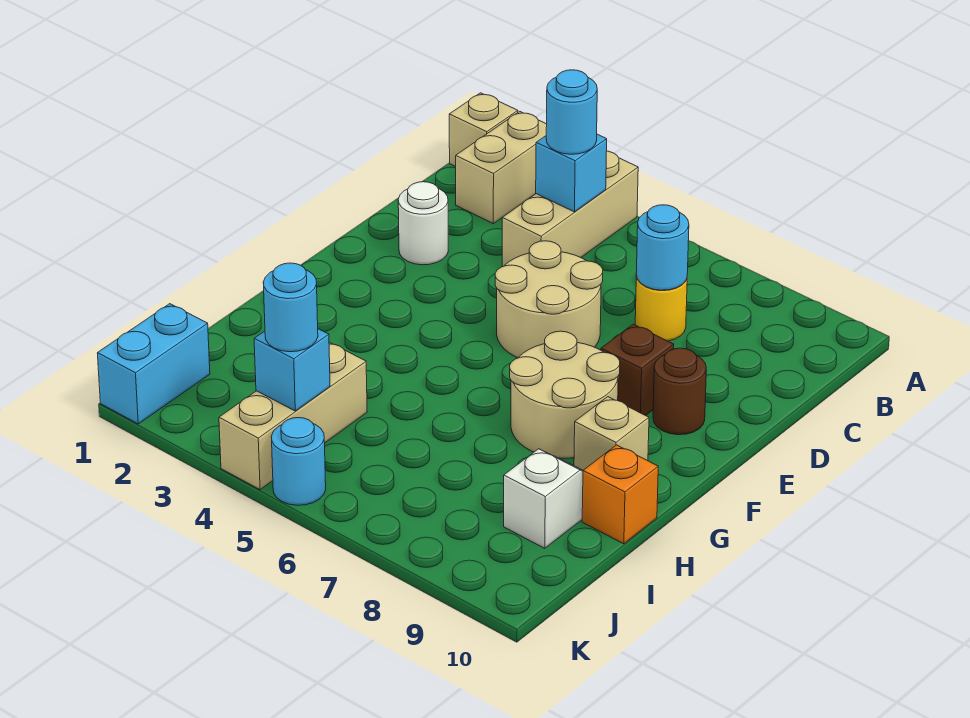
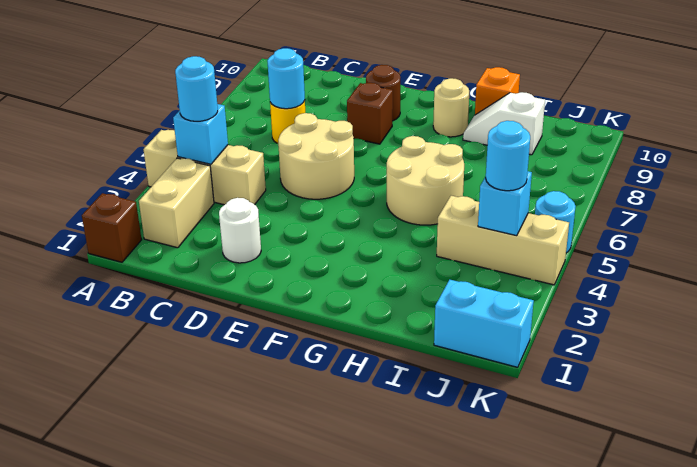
tan 1x1 brick [449,93,518,167] -> brown 1x1 brick [82,193,142,262]
tan 1x2 brick [456,112,547,224] -> tan 1x2 brick turned to [139,158,214,248]
tan 2x2 round brick [510,331,620,458] -> tan 2x2 round brick moved to [387,136,464,225]
tan 1x1 brick [574,397,649,470] -> tan 1x1 round brick [433,78,469,137]

